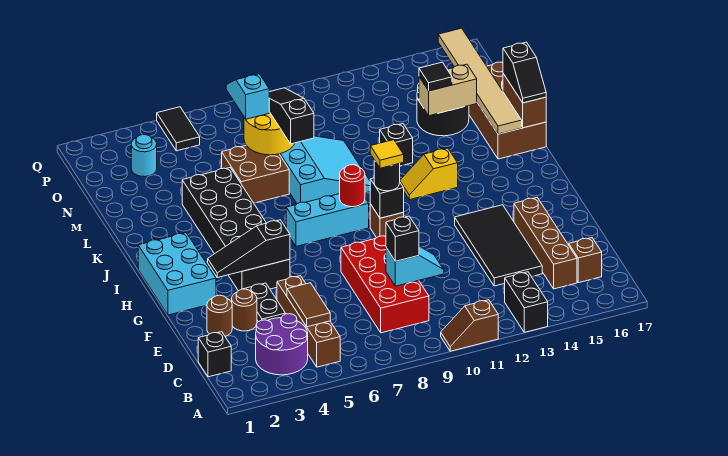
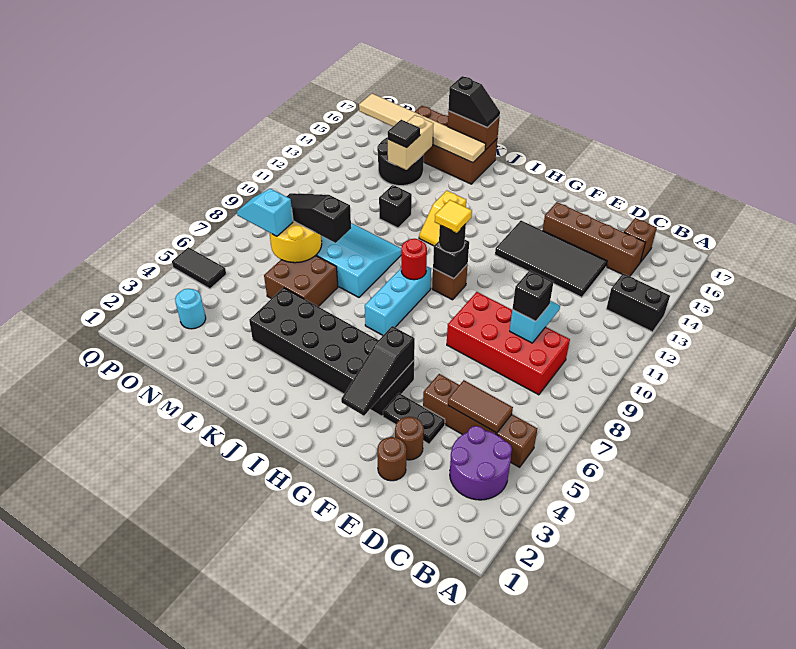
brown 1x2 slope [441,300,498,351] -> none
black 1x1 brick [198,332,231,377] -> none
cyan 2x3 brick [138,233,216,315] -> none

